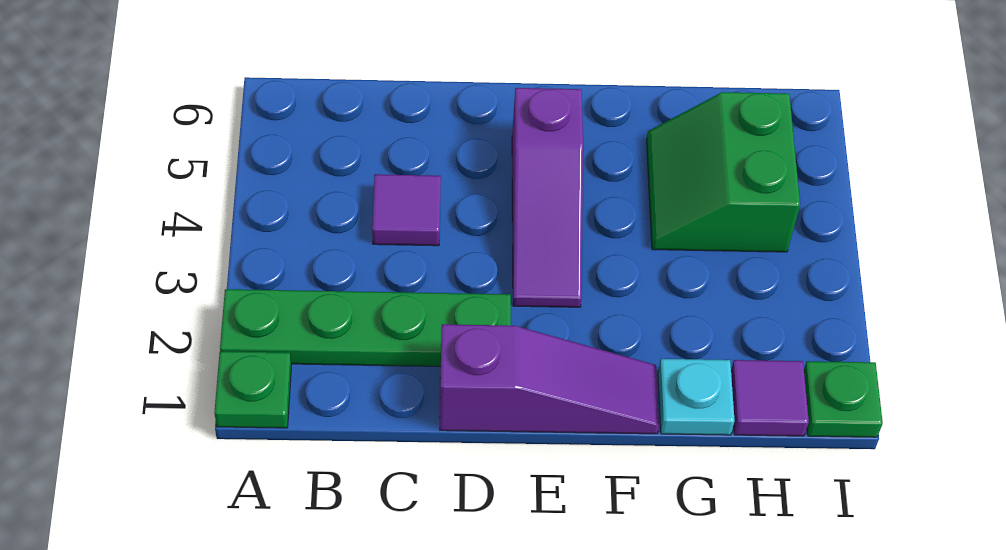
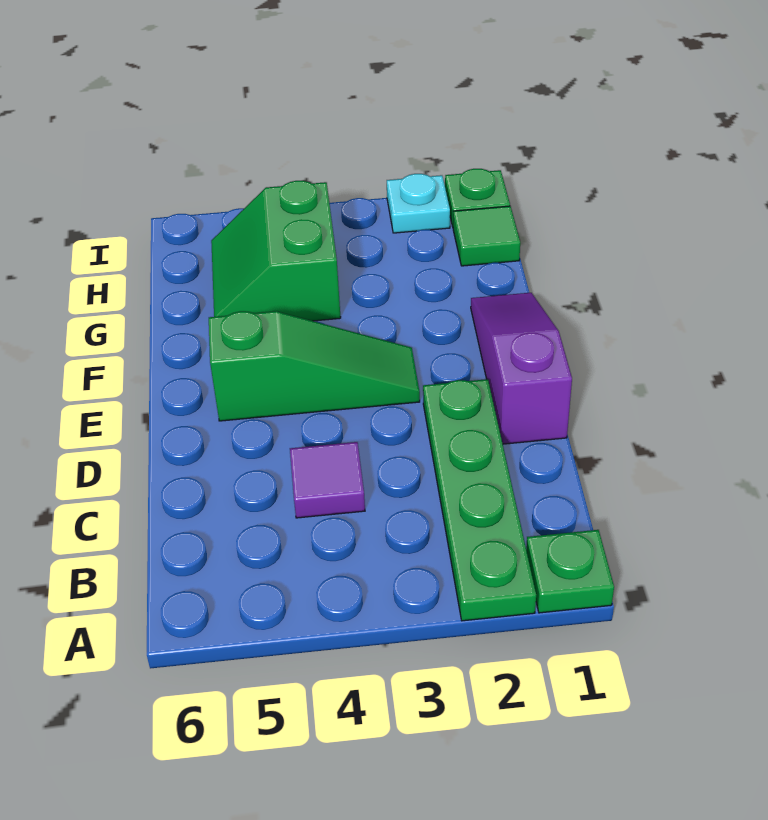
purple 1x3 slope [512,88,583,307] -> green 1x3 slope [209,311,420,421]
cyan 1x1 plate [658,359,735,435] -> cyan 1x1 plate moved to [387,174,450,233]
green 2x2 slope [647,92,800,252] -> green 2x2 slope turned to [211,181,341,321]
purple 1x1 tile [731,360,809,436] -> green 1x1 tile [453,206,520,266]

